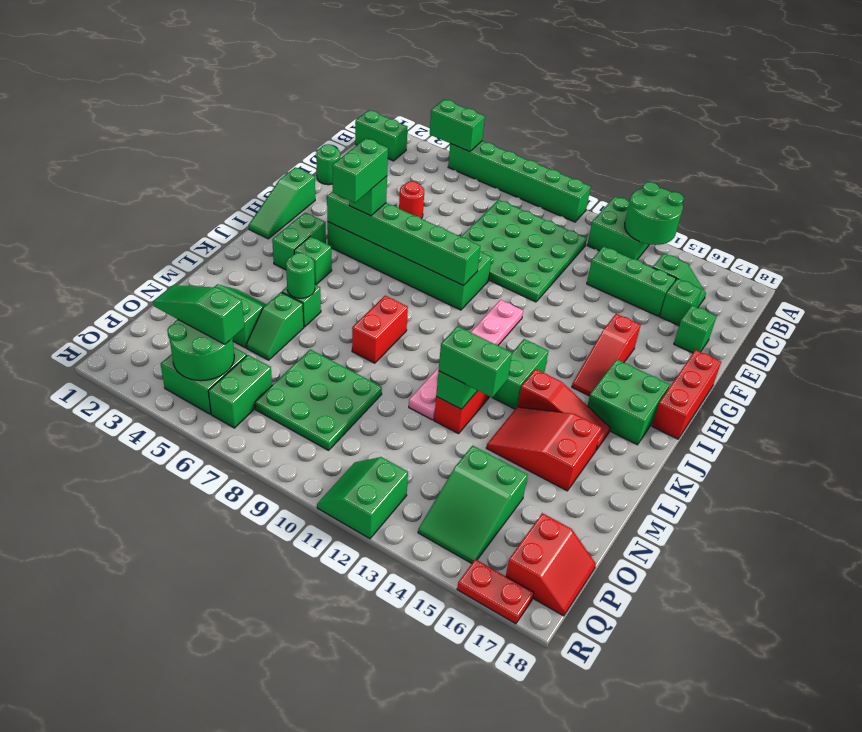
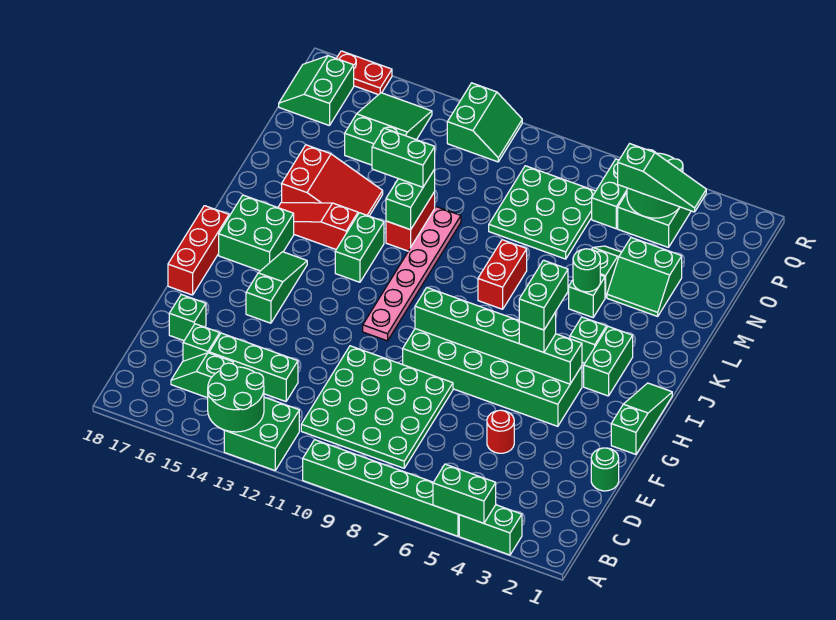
green 1x2 brick [355,110,408,161] -> green 1x2 brick moved to [459,505,522,555]
red 1x3 slope [572,314,641,396] -> green 1x3 slope [246,252,307,323]
red 2x2 slope [506,513,596,616] -> green 2x2 slope [279,56,354,126]

